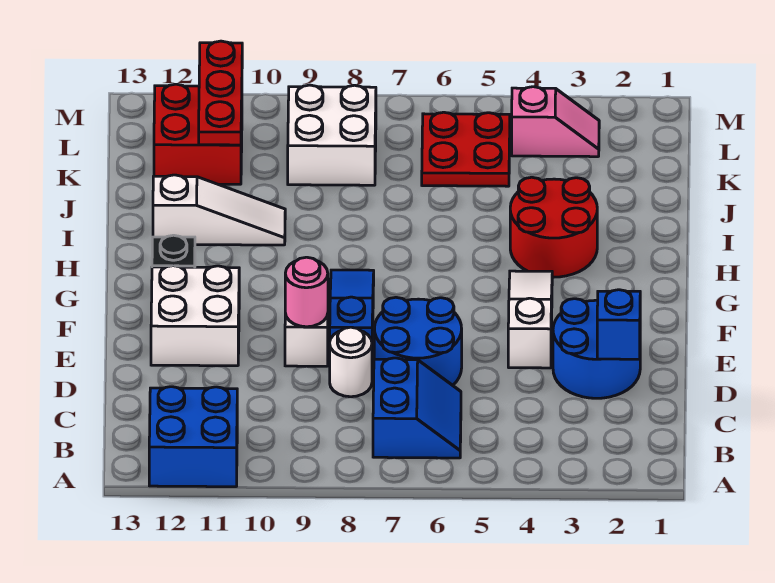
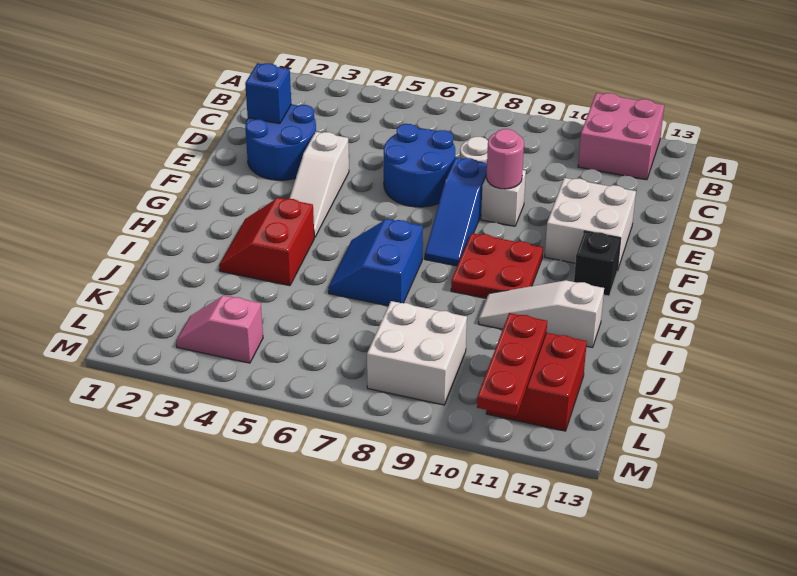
blue 2x2 brick [149,387,237,487] -> pink 2x2 brick [578,93,664,180]
blue 2x2 slope [373,358,461,458] -> blue 2x2 slope moved to [328,219,423,306]
red 2x2 round brick [510,177,597,277] -> red 2x2 slope [219,198,314,286]
red 2x2 plate [422,112,510,186] -> red 2x2 plate moved to [451,233,543,298]

